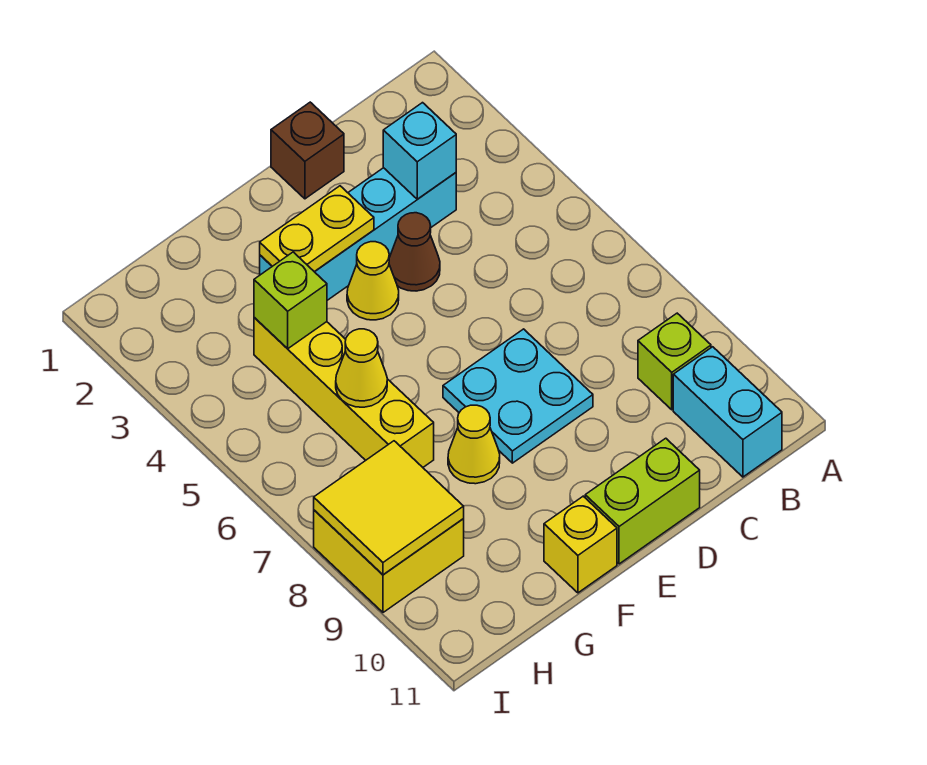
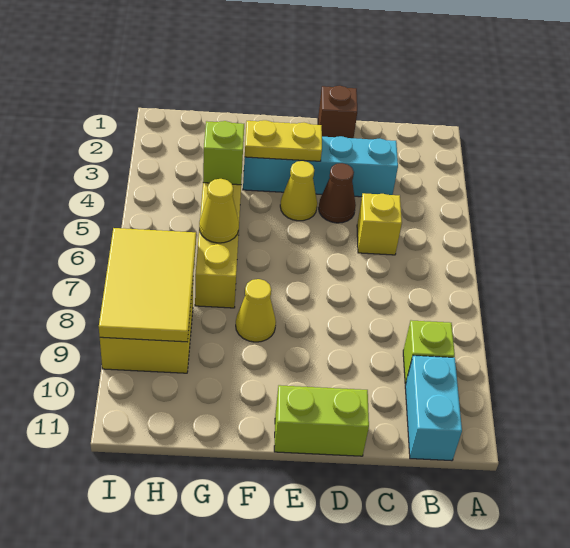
cyan 1x1 brick [383,103,456,199] -> none
cyan 2x2 plate [443,329,593,463] -> none
yellow 1x1 brick [544,496,617,593] -> yellow 1x1 brick moved to [357,193,402,255]
yellow 2x2 tile [314,441,464,575] -> yellow 2x3 tile [99,228,196,342]

